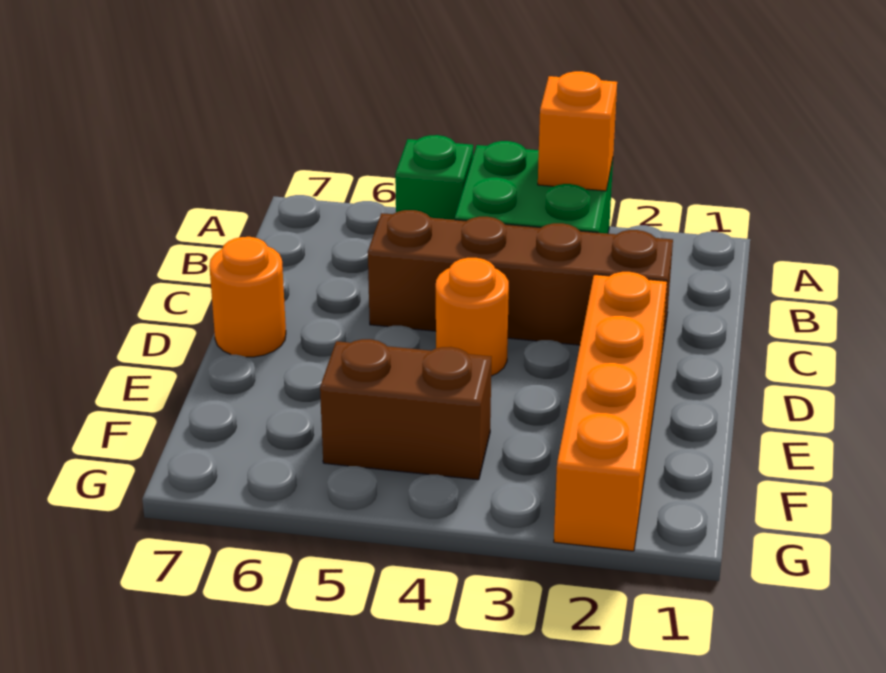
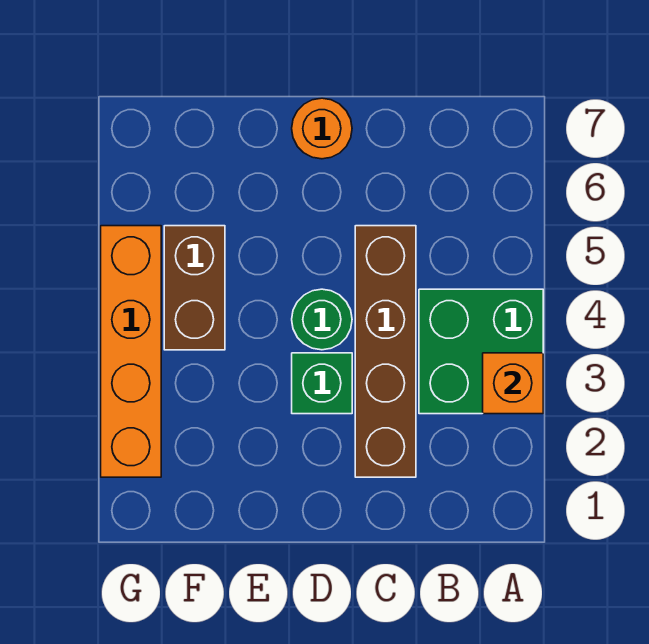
green 1x1 brick [395,135,473,220] -> green 1x1 brick moved to [292,353,352,414]
orange 1x4 brick [554,272,667,551] -> orange 1x4 brick turned to [101,226,161,477]
orange 1x1 round brick [436,258,509,376] -> green 1x1 round brick [292,289,352,350]

